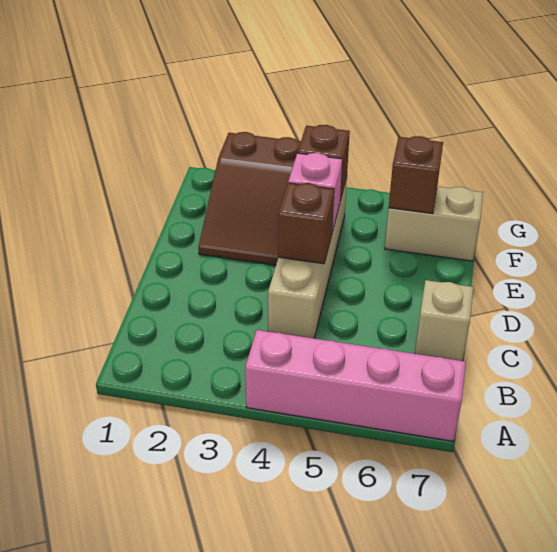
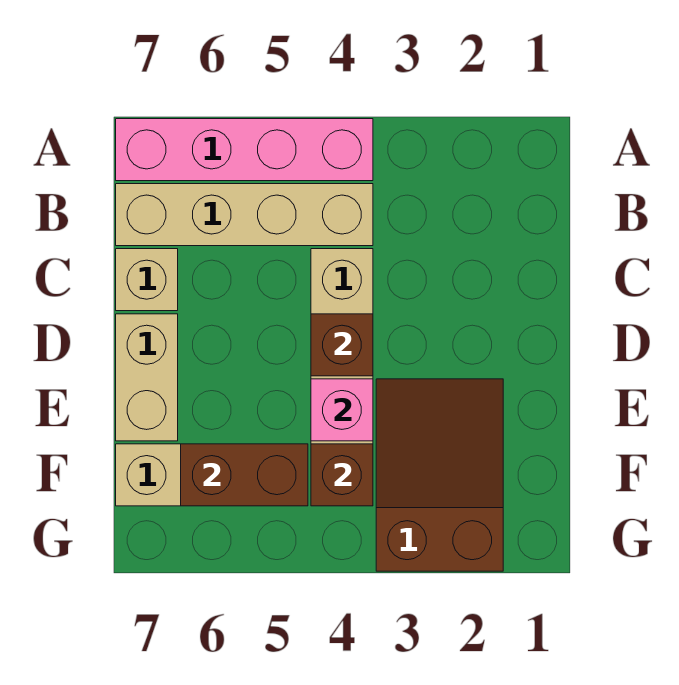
none -> tan 1x4 brick [116,184,373,246]
none -> tan 1x2 brick [116,314,178,441]
brown 1x1 brick [389,136,443,214] -> brown 1x2 brick [181,444,308,506]

